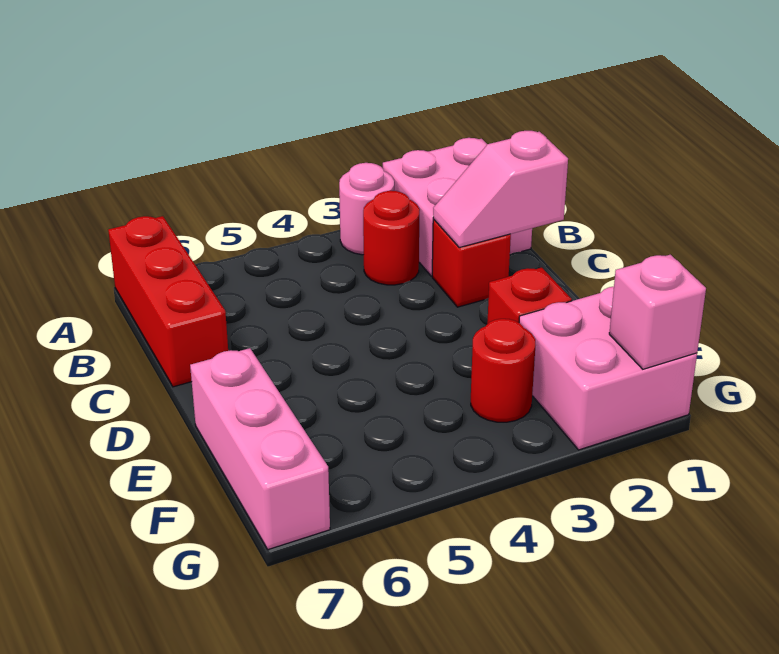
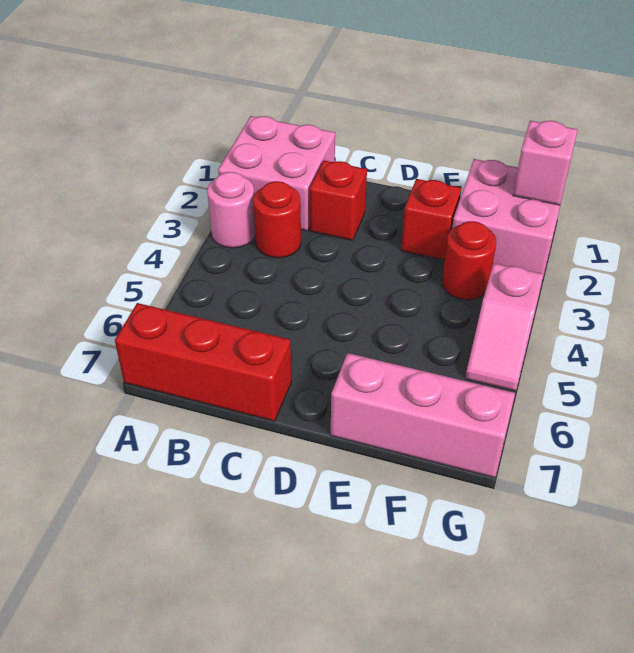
pink 1x2 slope [433,131,568,247] -> pink 1x2 slope moved to [465,263,544,391]

